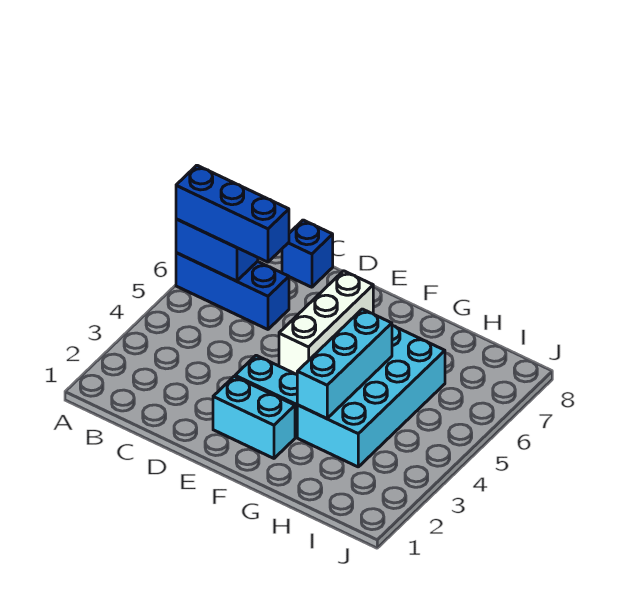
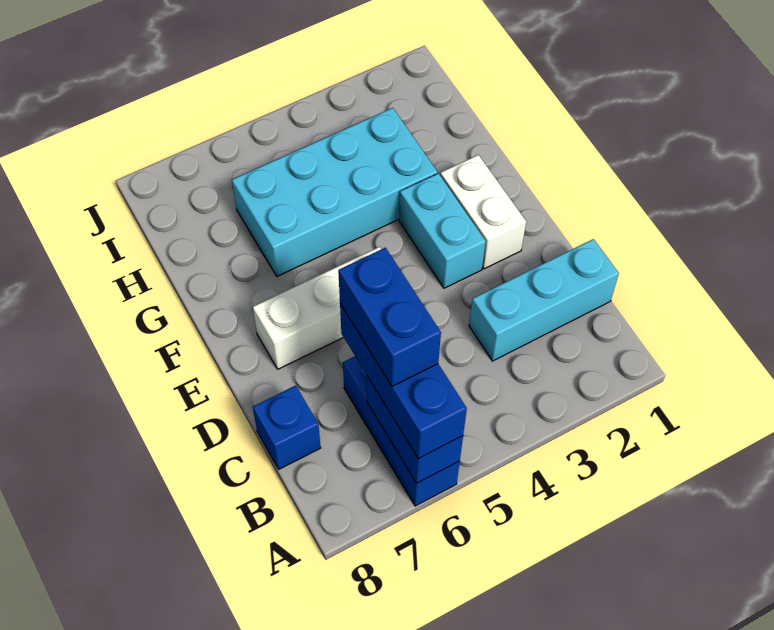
none -> blue 1x2 brick [338,248,441,386]
cyan 1x2 brick [213,377,295,458] -> white 1x2 brick [440,155,526,269]
cyan 1x3 brick [297,309,392,419] -> cyan 1x3 brick moved to [469,239,619,361]

